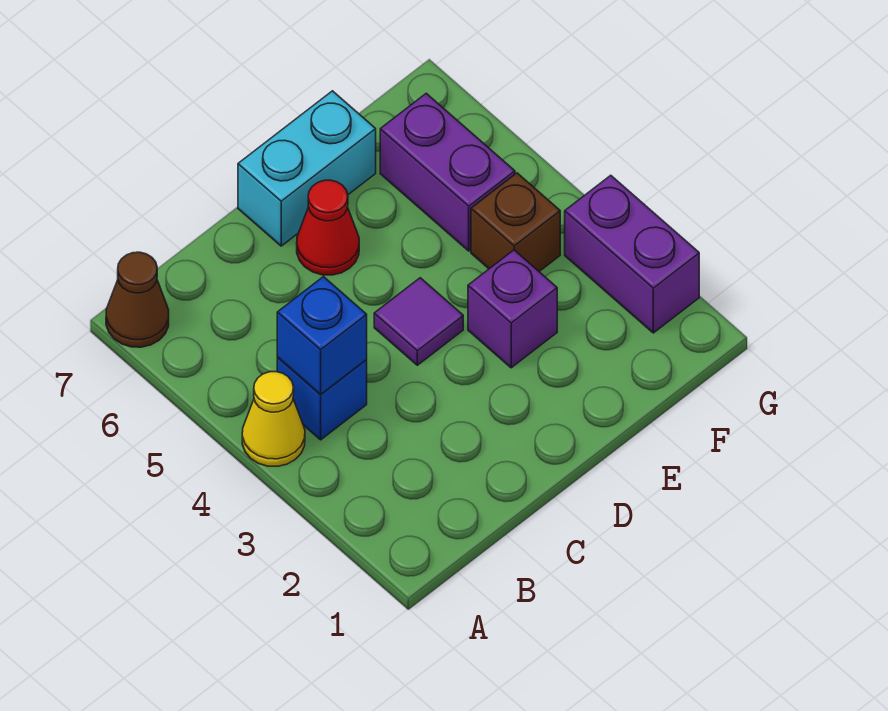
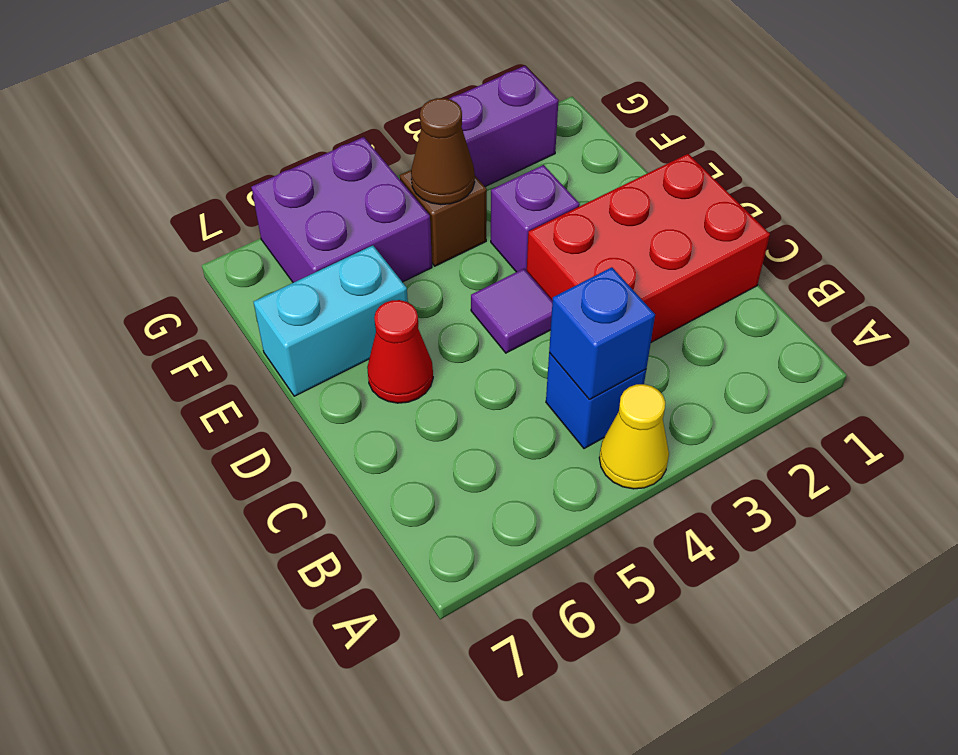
brown 1x1 cone [106,252,169,347] -> brown 1x1 cone moved to [411,98,475,205]
none -> red 2x3 brick [527,154,770,342]
cyan 1x2 brick [238,91,376,246] -> cyan 1x2 brick turned to [254,245,408,396]
purple 1x2 brick [380,93,515,251] -> purple 2x2 brick [251,137,432,283]

